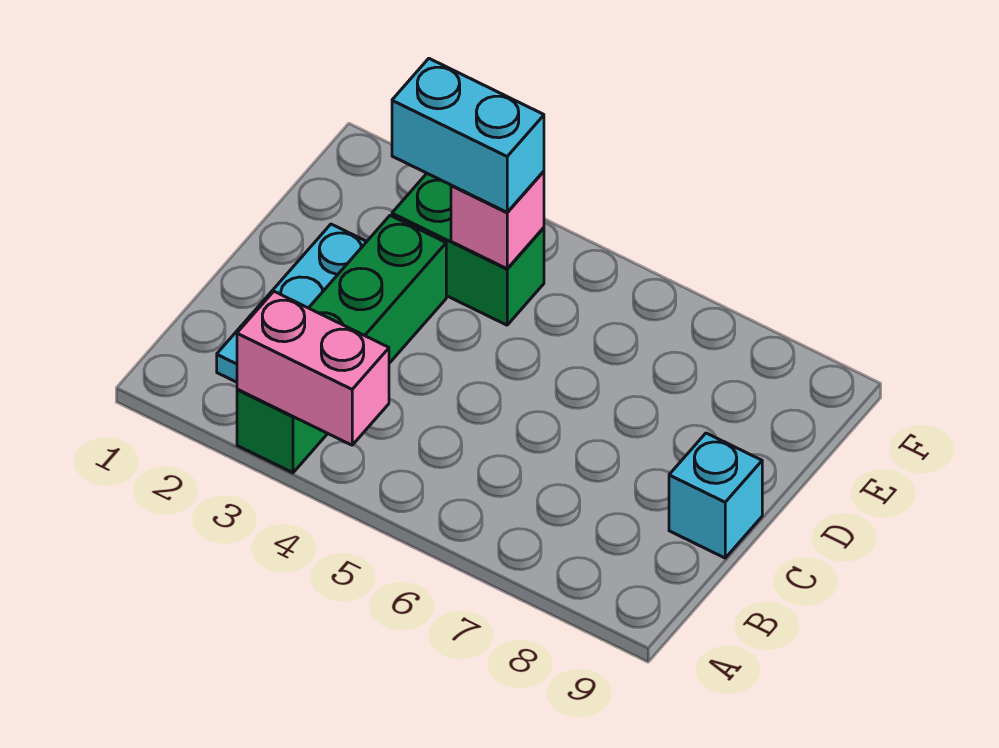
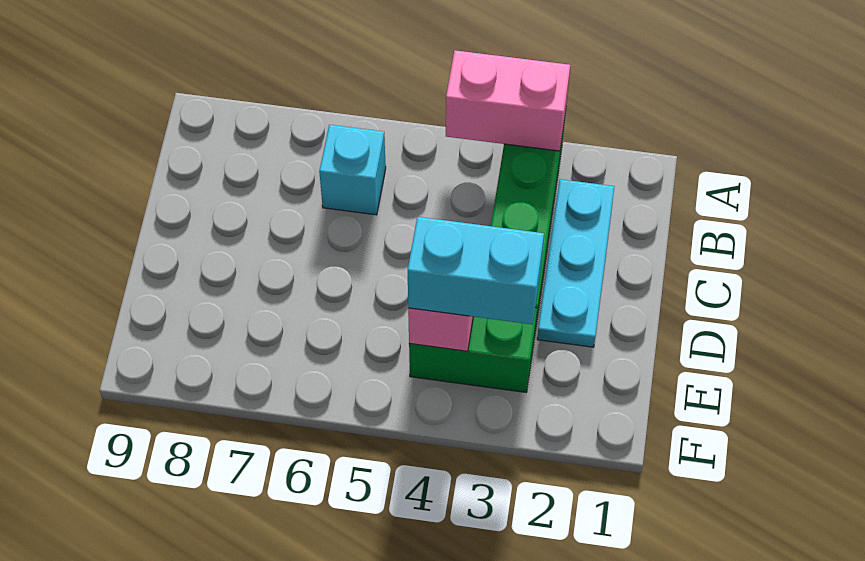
cyan 1x1 brick [669,433,762,558] -> cyan 1x1 brick moved to [319,125,386,215]

